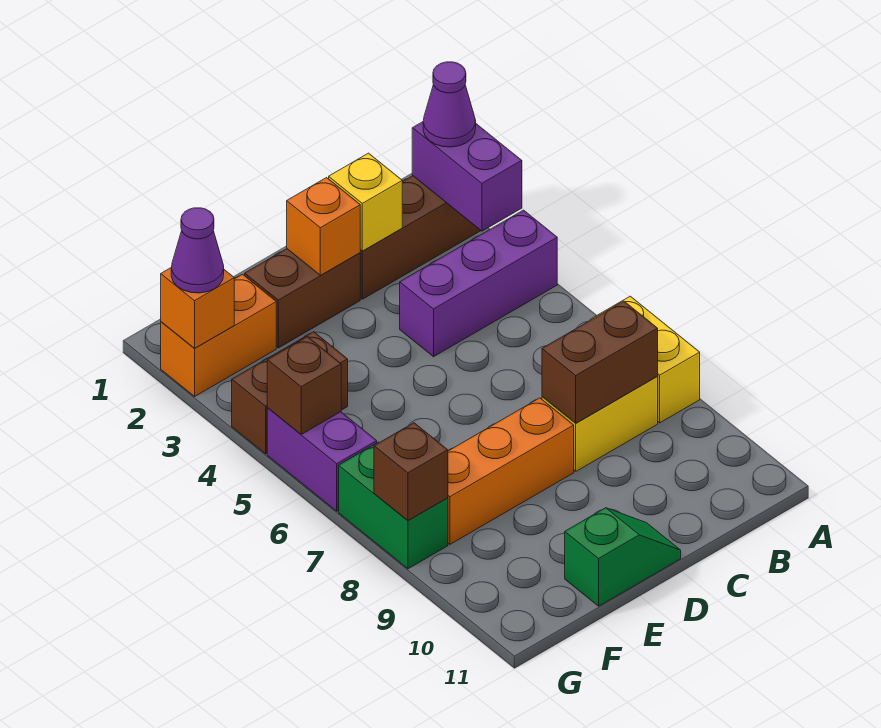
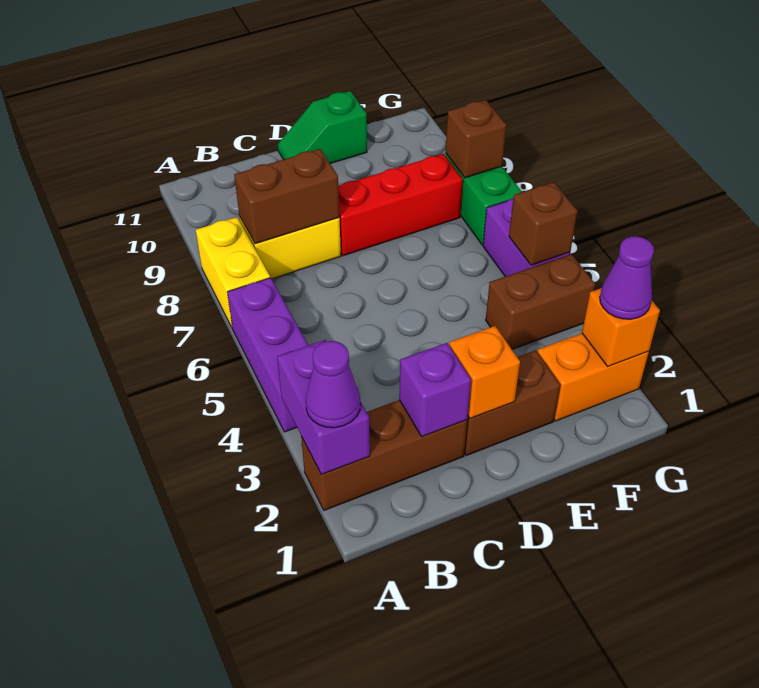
purple 1x3 brick [400,210,557,357] -> purple 1x3 brick turned to [227,278,308,432]
yellow 1x1 brick [329,153,402,251] -> purple 1x1 brick [399,343,471,437]
orange 1x3 brick [448,398,574,544] -> red 1x3 brick [338,154,463,256]

